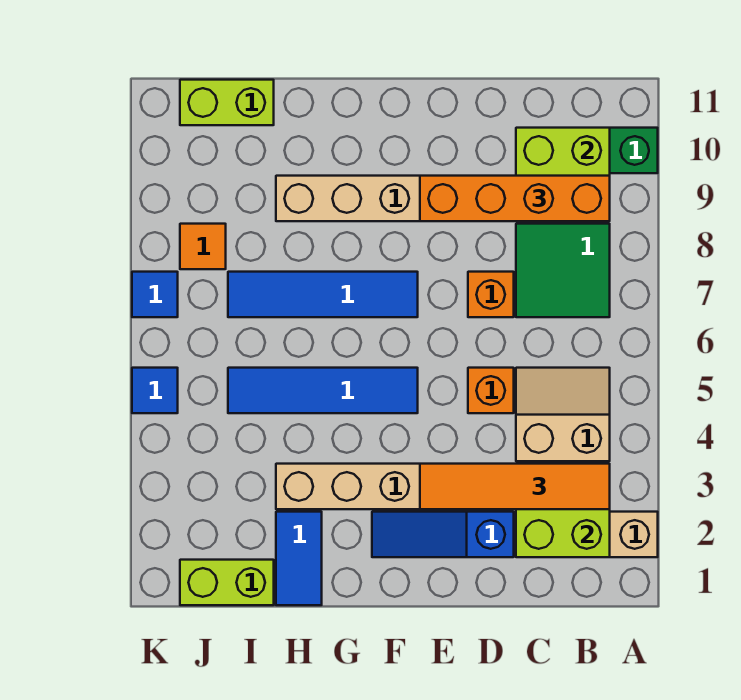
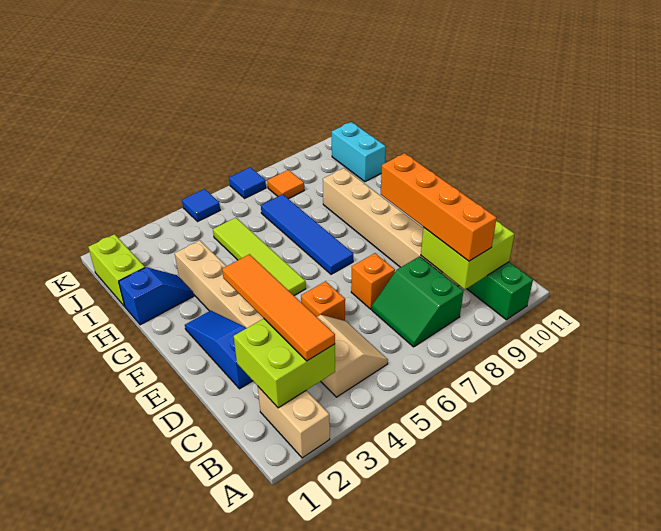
green 2x2 tile [516,224,610,317] -> green 2x2 slope [372,256,463,347]
blue 1x4 tile [228,368,418,413] -> lime 1x4 tile [213,218,306,295]
blue 1x2 tile [276,512,322,605] -> blue 1x2 slope [119,267,194,325]
lime 1x2 brick [180,80,274,125] -> cyan 1x2 brick [332,122,386,182]

